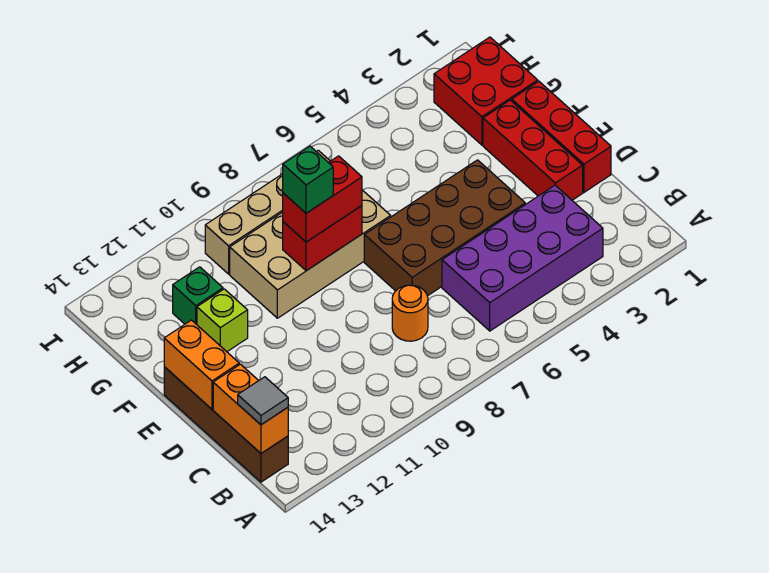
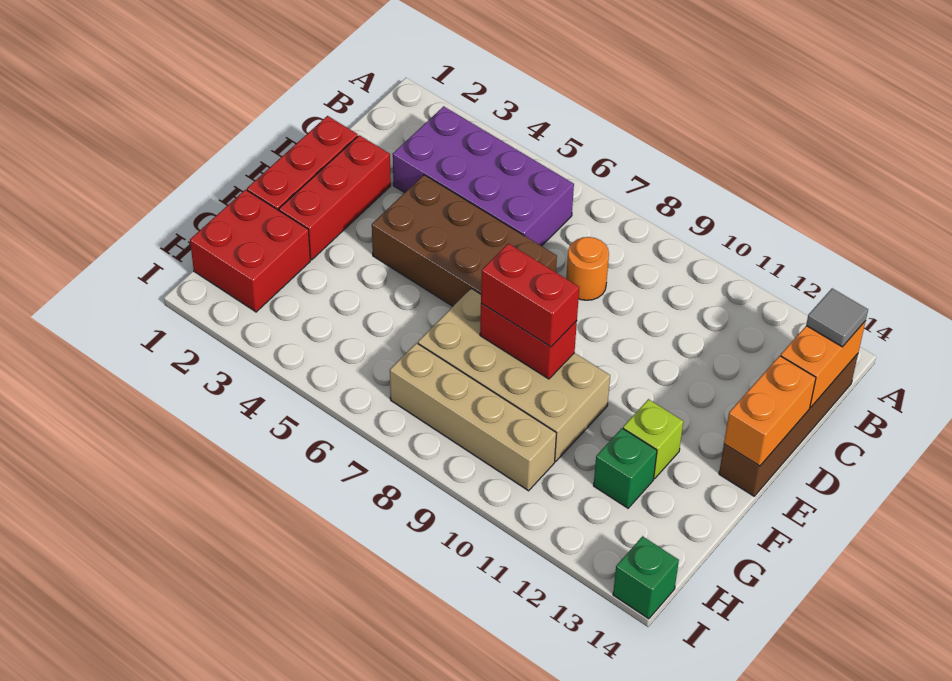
green 1x1 brick [283,146,333,213] -> green 1x1 brick moved to [613,536,679,619]

